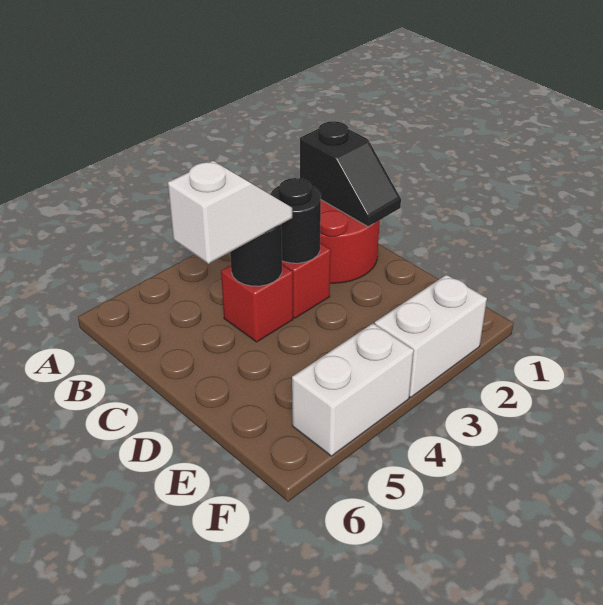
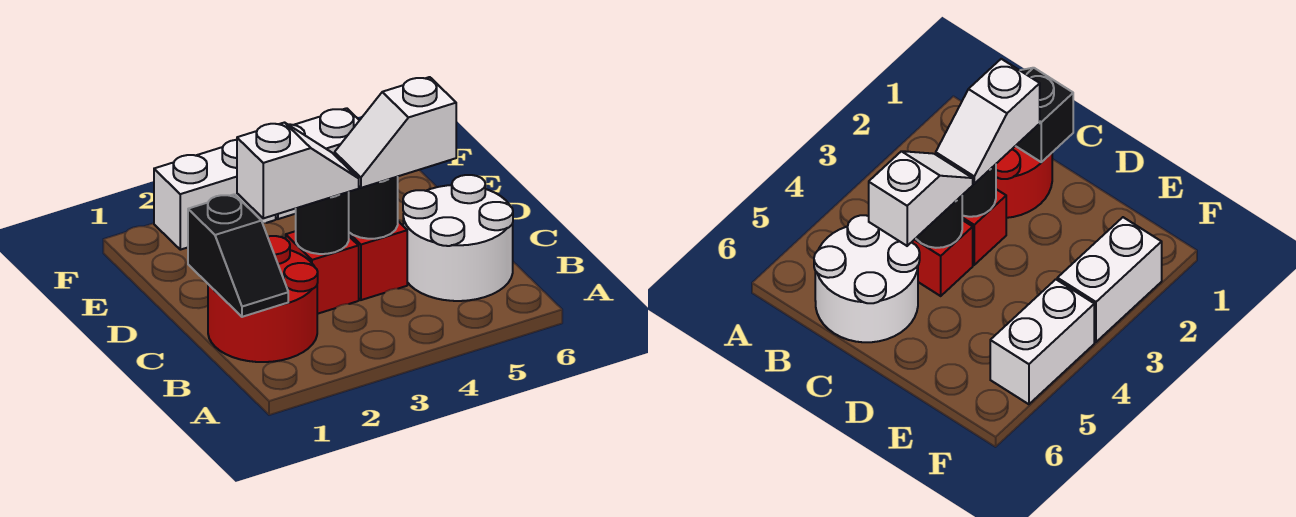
black 1x2 slope [300,121,401,227] -> black 1x2 slope turned to [188,194,288,317]
none -> white 2x2 round brick [403,175,513,301]
none -> white 1x2 slope [237,123,359,218]

